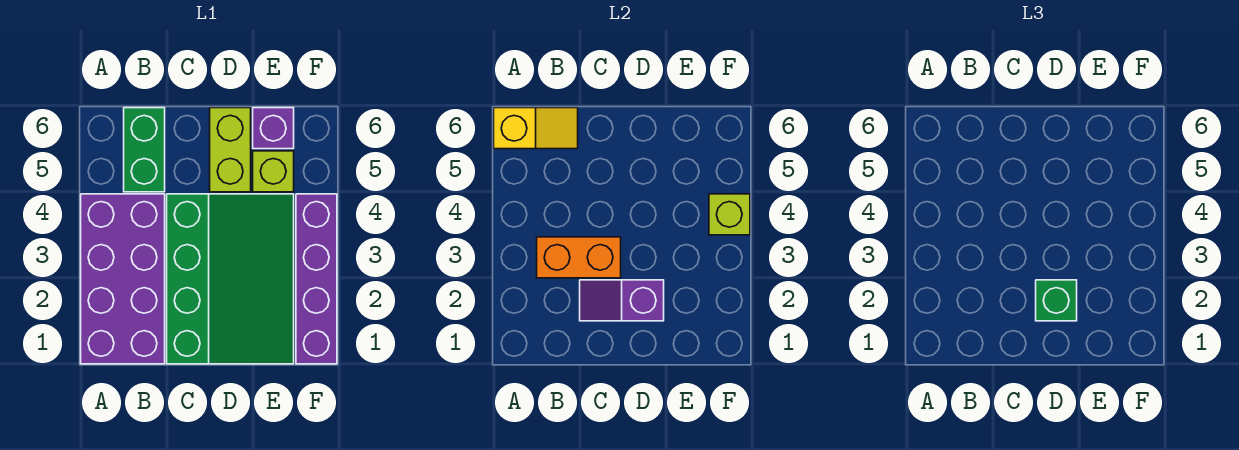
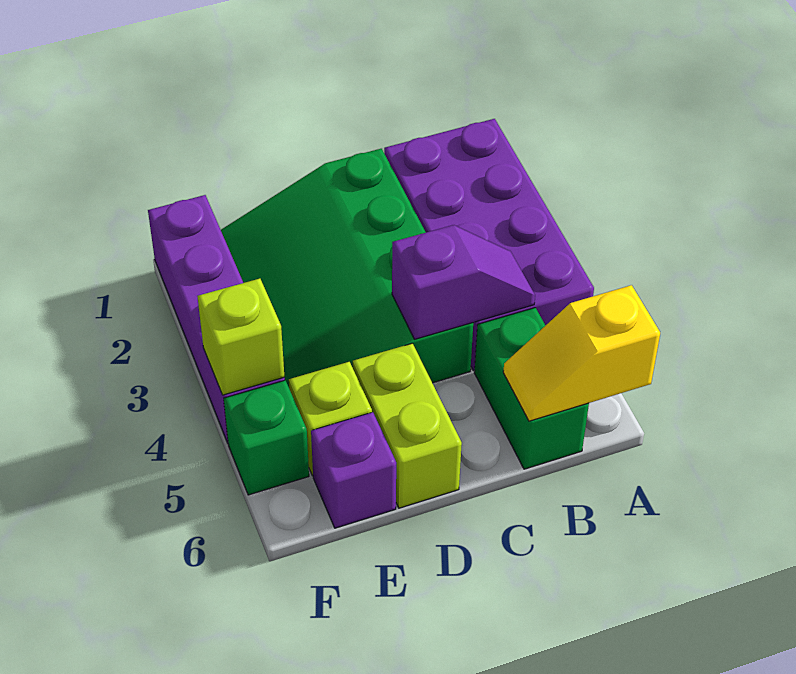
orange 1x2 brick [537,237,621,278] -> none
purple 1x2 slope [580,280,664,321] -> purple 1x2 slope moved to [392,225,535,339]
green 1x1 brick [1036,280,1077,321] -> green 1x1 brick moved to [224,380,309,495]

